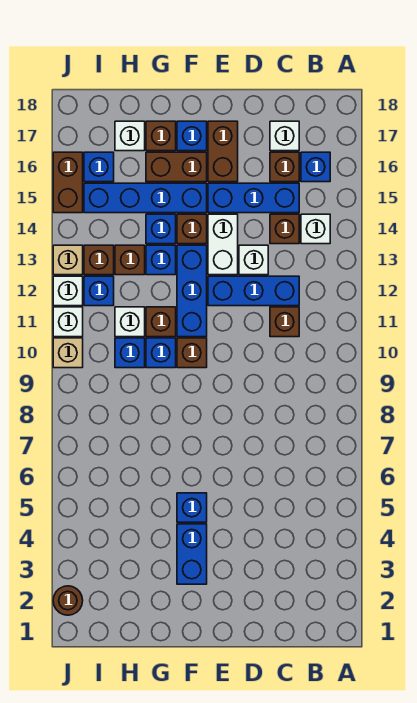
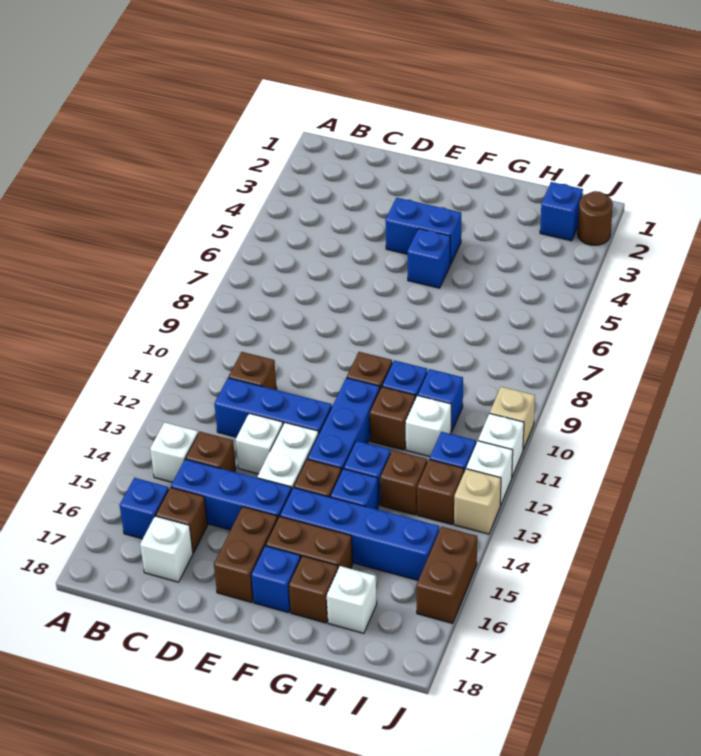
blue 1x2 brick [177,524,207,584] -> blue 1x2 brick turned to [385,198,461,264]
blue 1x1 brick [84,152,114,182] -> blue 1x1 brick moved to [540,182,583,241]

